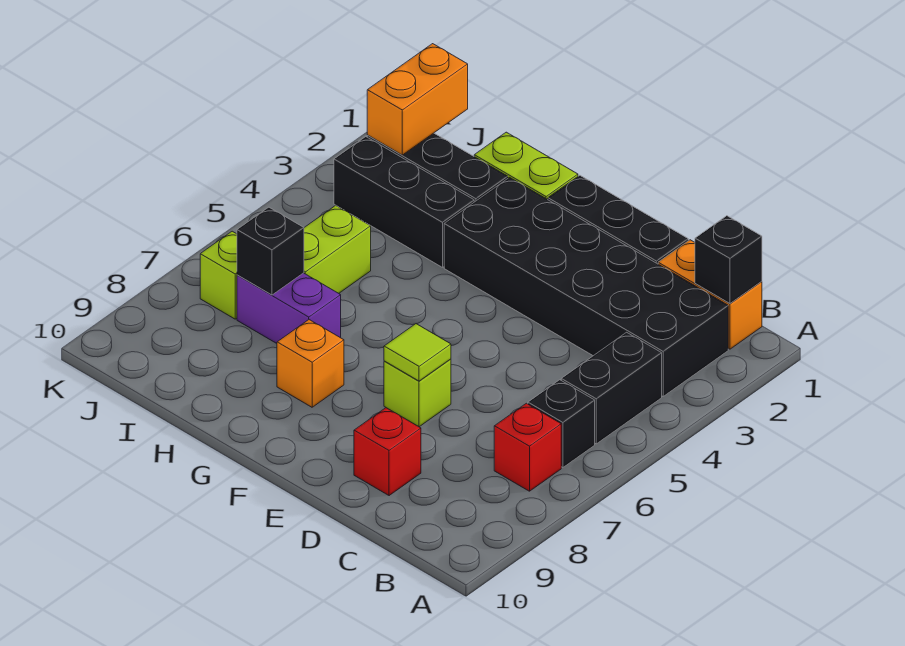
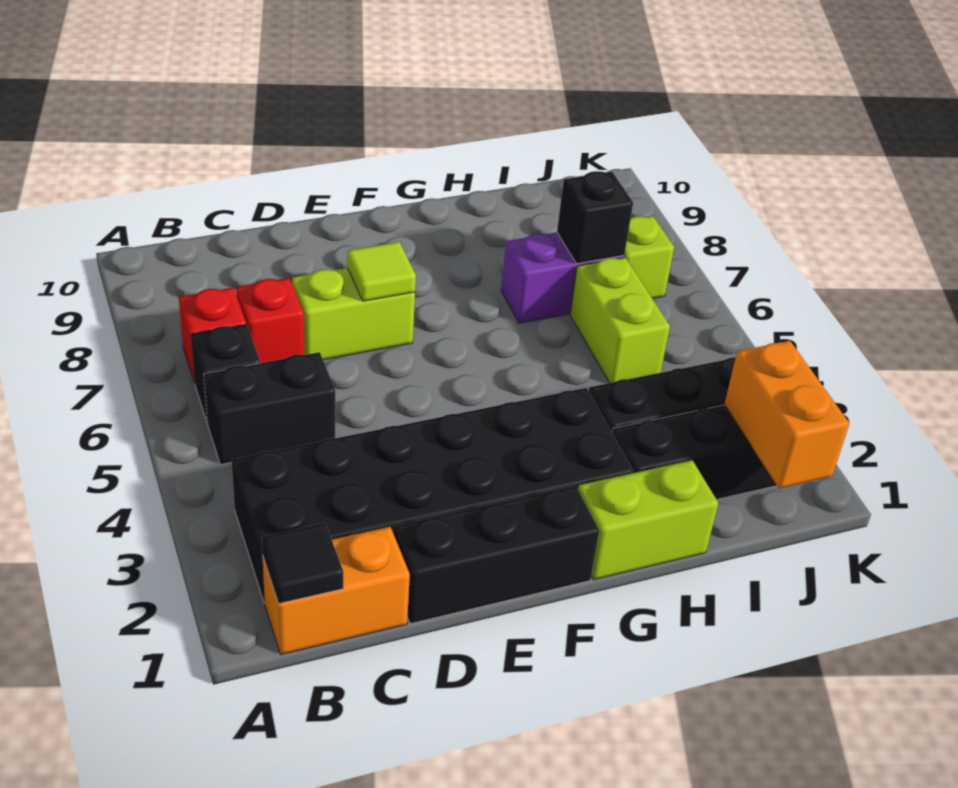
black 1x1 brick [695,216,762,303] -> black 1x1 tile [262,523,343,604]
black 1x2 brick [561,332,662,444] -> black 1x2 brick turned to [204,352,335,465]
red 1x1 brick [354,408,421,496] -> red 1x1 brick moved to [236,278,304,363]
lime 1x1 brick [384,359,451,427] -> lime 1x2 brick [292,268,415,360]
orange 1x1 brick [277,320,344,407] -> none

